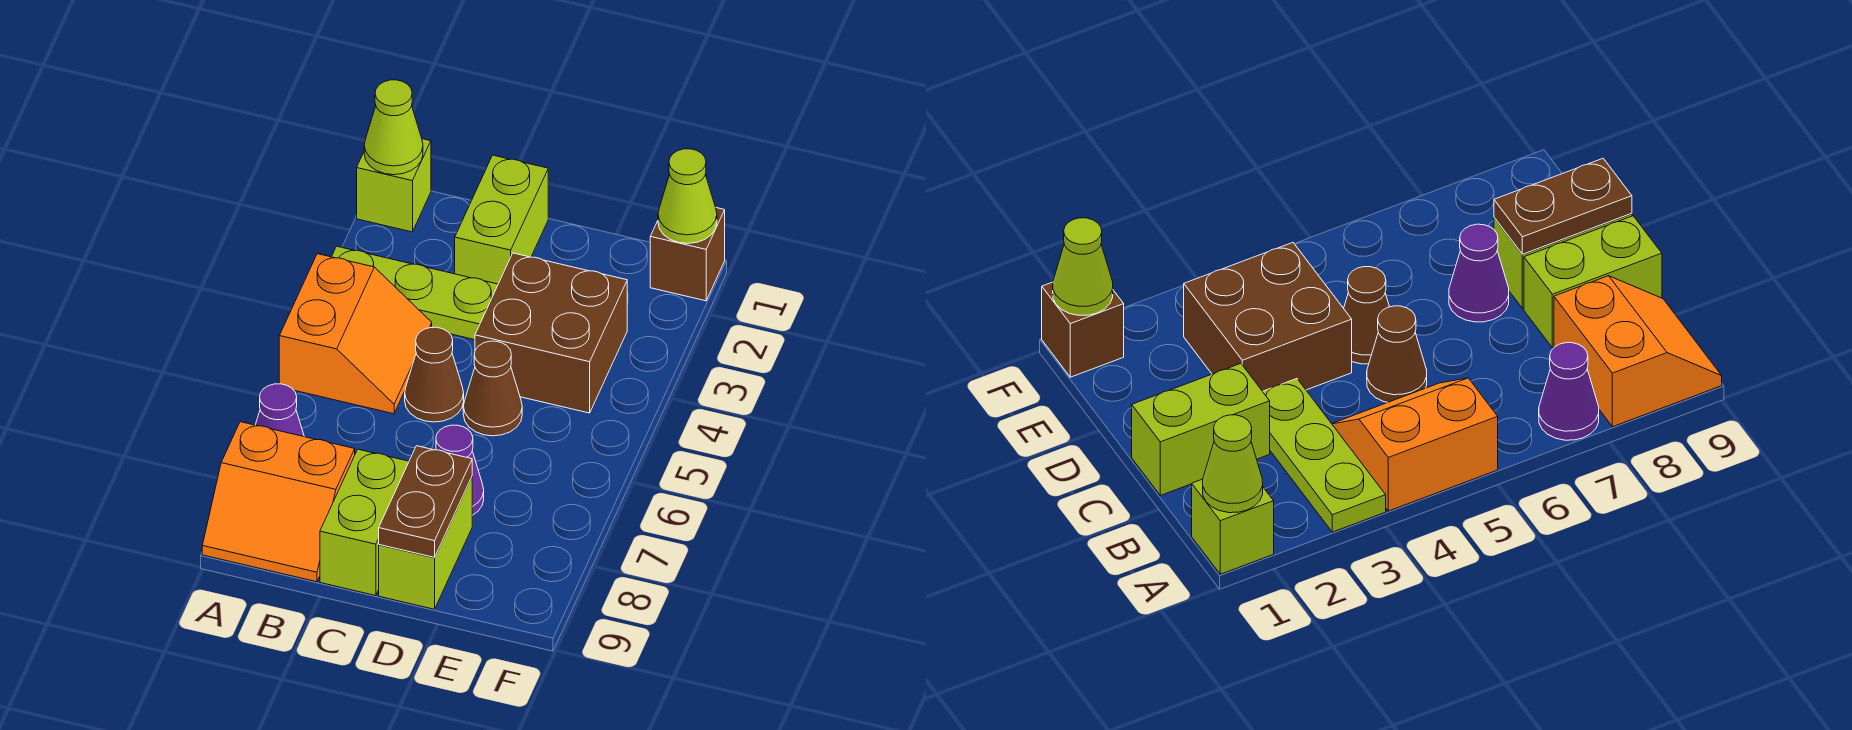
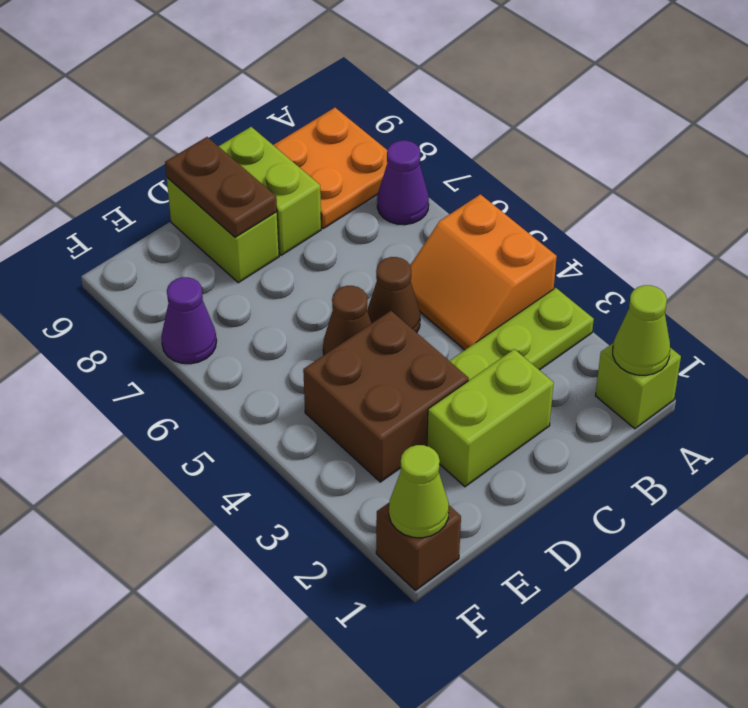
orange 2x2 slope [202,422,355,582] -> orange 2x2 plate [274,108,387,228]
lime 1x2 brick [455,155,548,284] -> lime 1x2 brick turned to [427,349,554,487]
purple 1x1 cone [436,425,484,515] -> purple 1x1 cone moved to [161,277,217,364]

